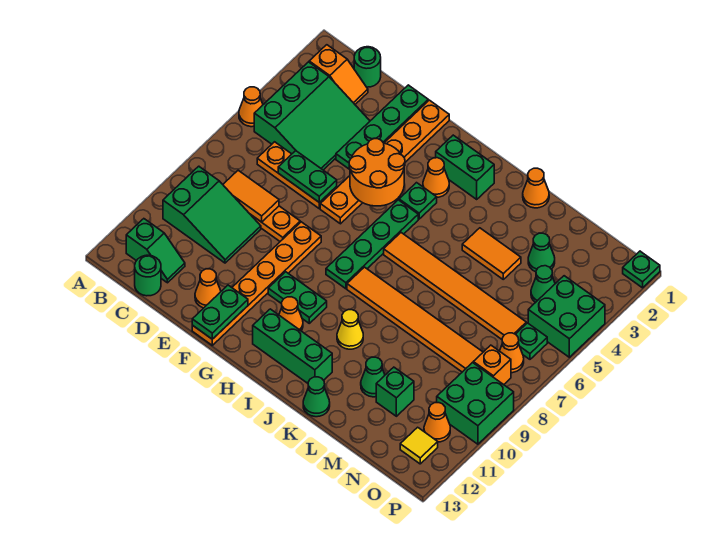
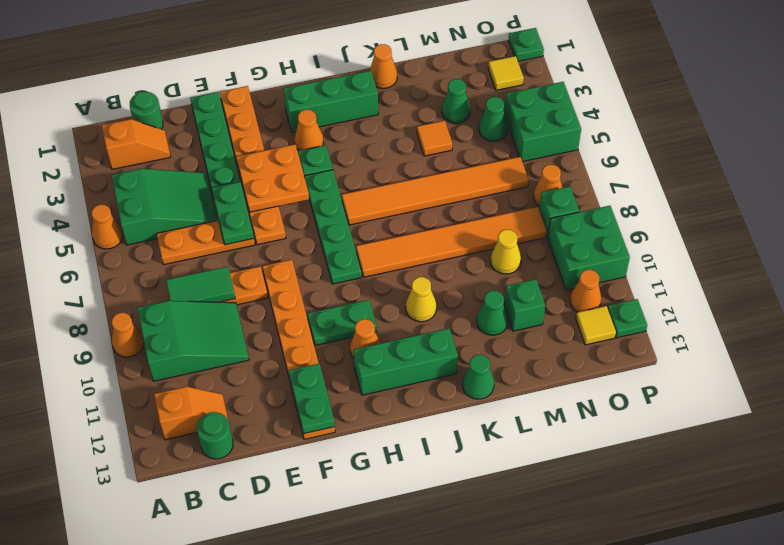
green 3x3 slope [254,62,370,170] -> green 2x3 slope [111,169,217,245]
green 1x2 slope [126,219,185,283] -> orange 1x2 slope [154,387,228,440]
orange 1x2 tile [223,170,279,222] -> green 1x2 tile [166,267,235,302]
green 1x2 plate [278,151,337,202] -> green 1x2 plate turned to [212,182,254,245]
orange 1x1 cone [195,269,221,308] -> orange 1x1 cone moved to [112,313,144,357]
orange 2x2 round brick [349,139,405,206] -> orange 2x2 plate [236,144,309,212]
green 1x2 brick [436,135,494,199] -> green 1x3 brick [283,71,378,132]
orange 1x2 tile [462,228,521,279] -> orange 1x1 tile [417,121,452,156]
none -> yellow 1x1 cone [490,230,521,274]
none -> yellow 1x1 tile [488,56,524,90]
green 1x1 plate [516,323,547,359] -> green 1x1 plate moved to [608,299,647,338]
orange 1x1 brick [473,345,511,385] -> green 1x1 brick [539,186,579,237]

